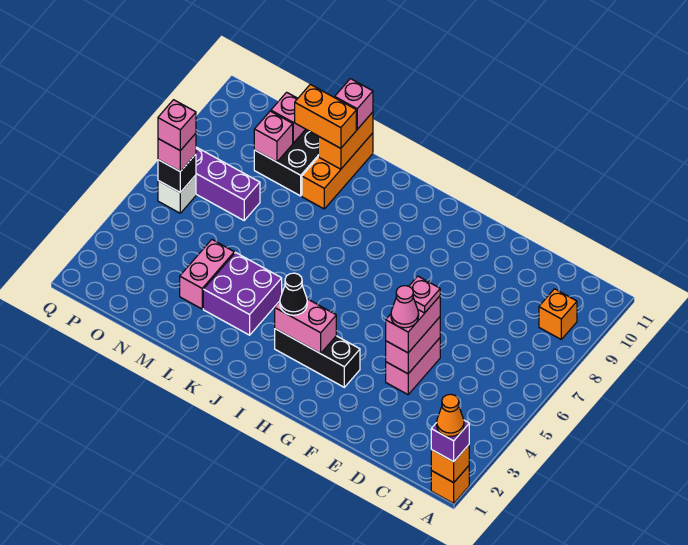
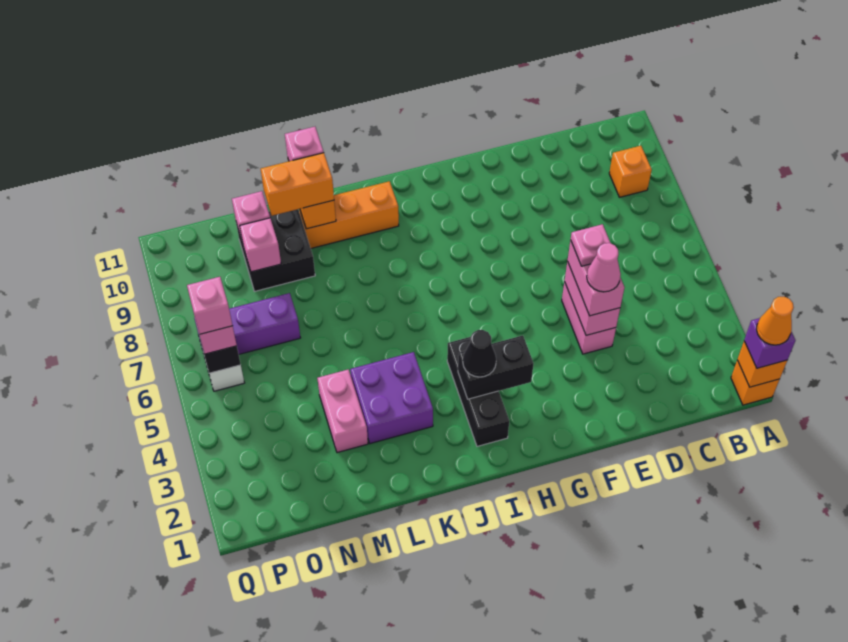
black 1x3 brick [275,329,360,387] -> black 1x3 brick turned to [447,337,509,446]
pink 1x2 brick [275,299,336,353] -> black 1x2 brick [458,336,534,399]
orange 1x3 brick [302,133,373,209] -> orange 1x3 brick turned to [299,181,399,248]

